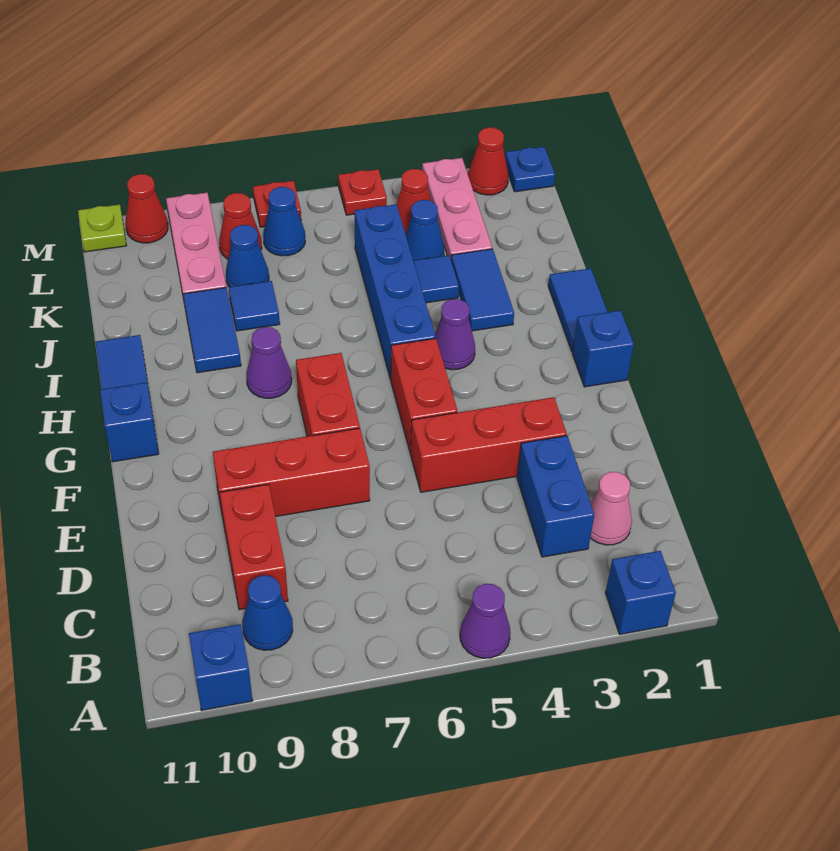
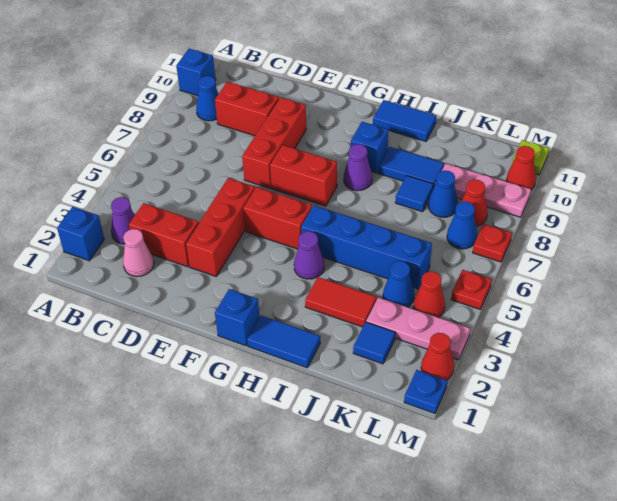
purple 1x1 cone [460,584,510,658] -> purple 1x1 cone moved to [111,197,135,244]
blue 1x2 brick [517,436,594,557] -> red 1x2 brick [129,203,199,267]
blue 1x1 brick [100,382,159,462] -> blue 1x1 brick moved to [351,122,388,173]
blue 1x2 tile [451,249,514,331] -> red 1x2 tile [305,277,377,327]
blue 1x1 tile [413,255,459,303] -> blue 1x1 tile moved to [353,322,395,364]

